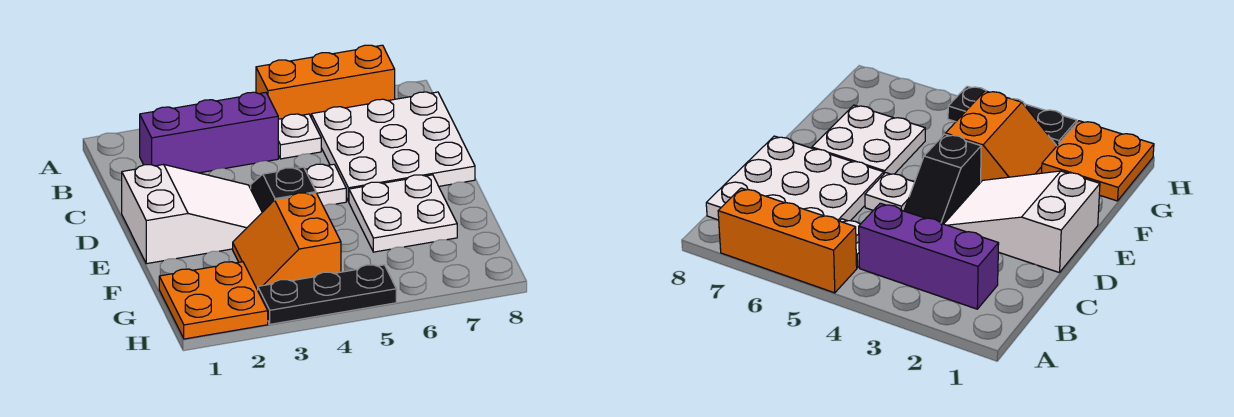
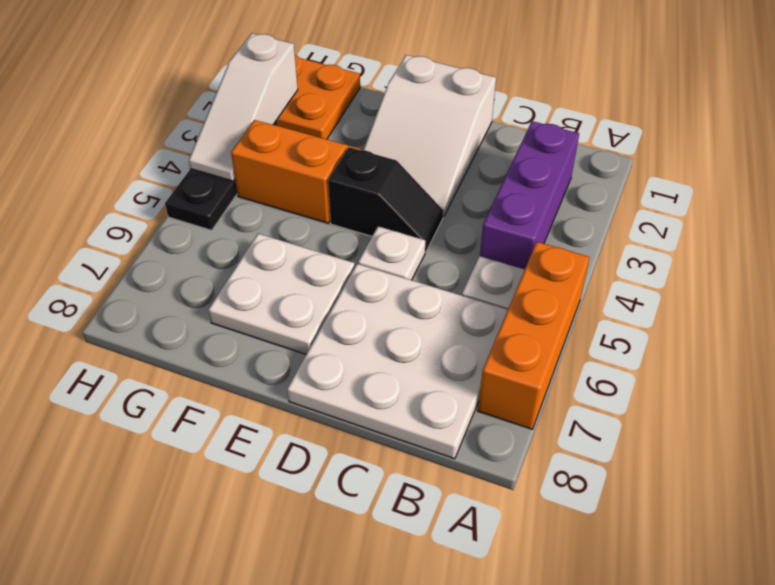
none -> white 1x3 slope [189,33,298,181]

